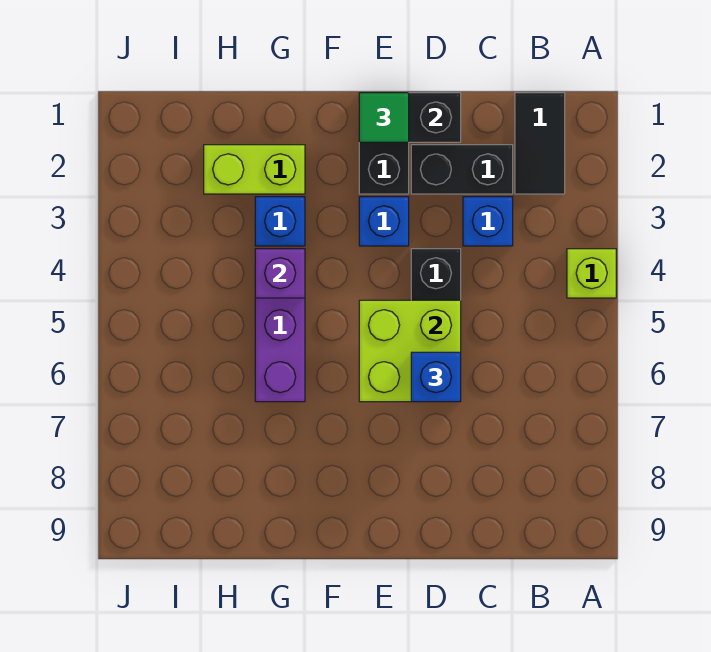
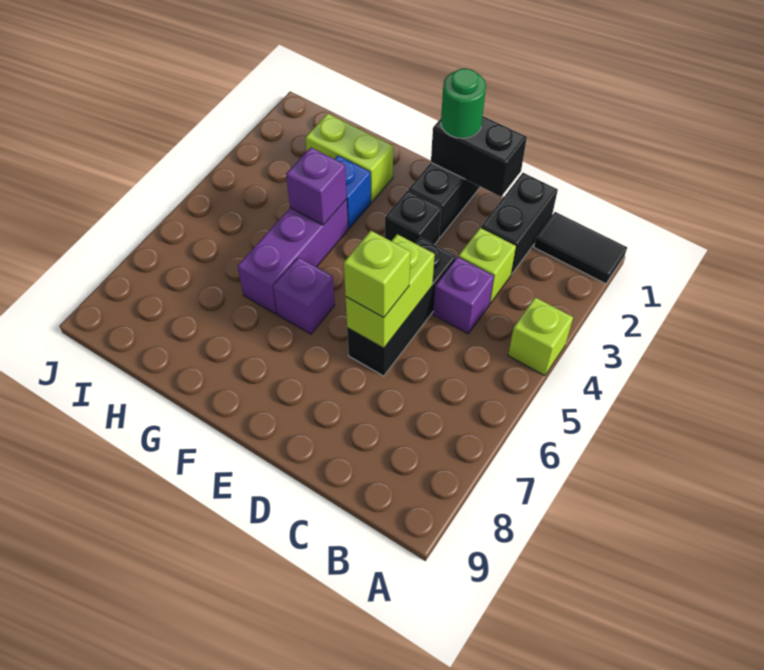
black 1x2 tile [515,93,565,194] -> black 1x2 tile turned to [534,212,627,284]
black 1x2 brick [411,145,513,194] -> black 1x2 brick turned to [481,173,558,275]
blue 1x1 brick [463,197,513,246] -> lime 1x1 brick [459,228,516,303]
none -> purple 1x1 brick [433,257,494,334]
lime 2x2 brick [359,300,461,402] -> lime 1x2 brick [346,234,435,348]
blue 1x1 brick [411,352,461,402] -> lime 1x1 brick [344,231,411,318]
green 1x1 tile [359,93,409,142] -> green 1x1 round brick [441,69,486,138]
blue 1x1 brick [359,197,409,246] -> black 1x1 brick [385,191,441,245]
none -> purple 1x1 brick [273,257,335,334]

